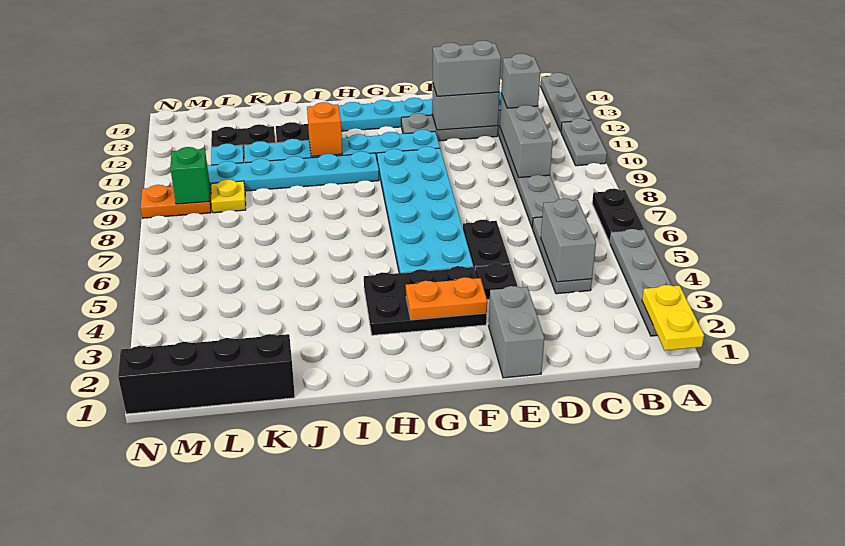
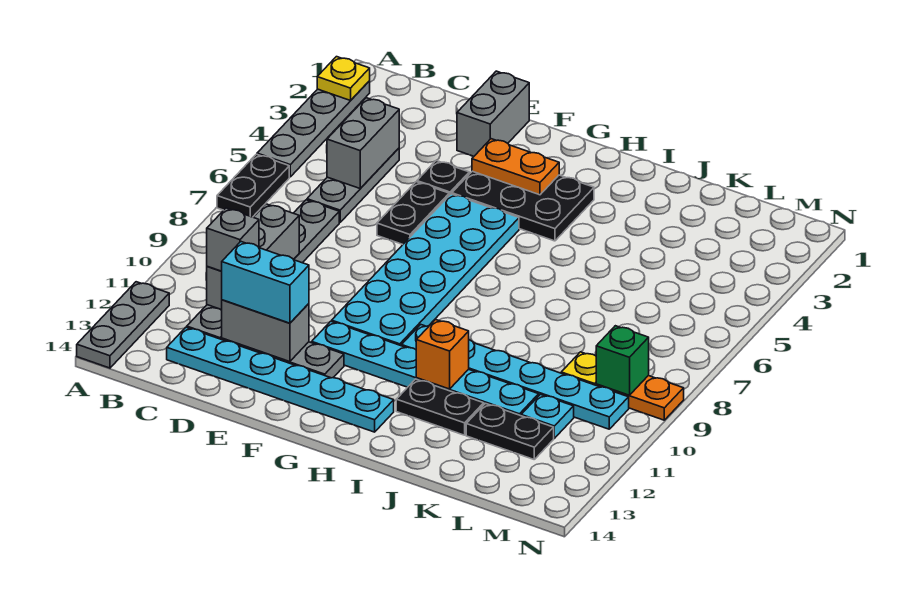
yellow 1x2 plate [642,285,704,350] -> yellow 1x1 plate [317,57,370,101]
grey 1x2 plate [561,118,607,166] -> none
grey 1x2 brick [433,41,501,96] -> cyan 1x2 brick [222,242,309,323]
black 1x4 brick [118,334,295,414] -> none

